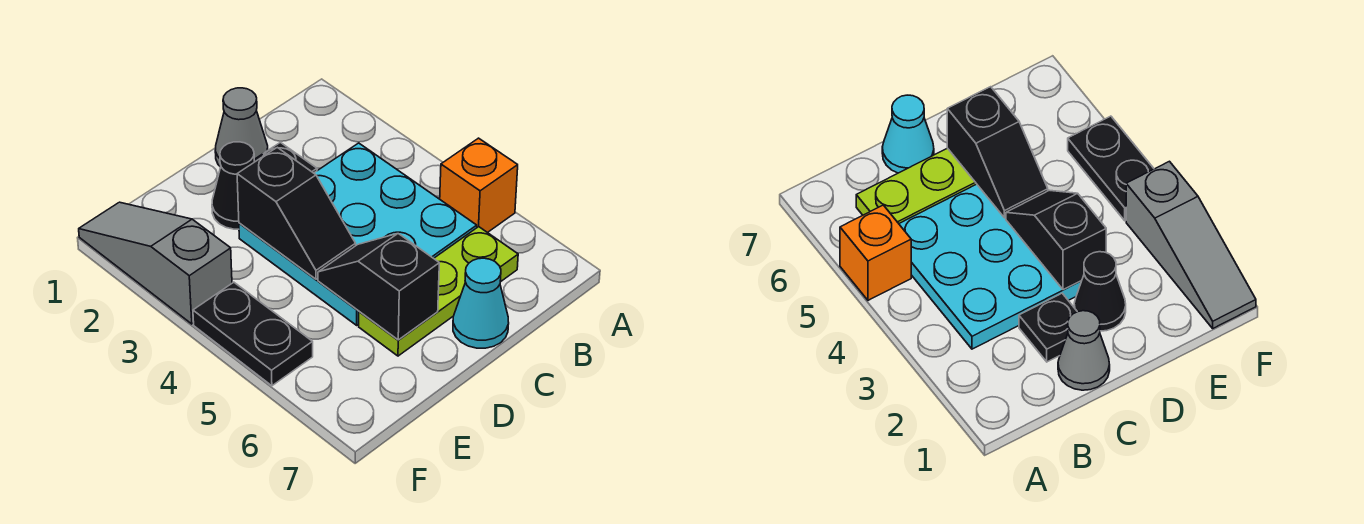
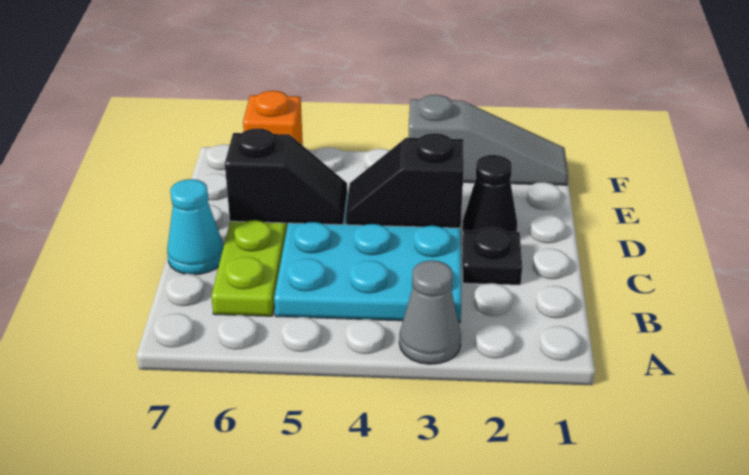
orange 1x1 brick [440,138,518,233] -> orange 1x1 brick moved to [243,91,303,145]
grey 1x1 cone [215,88,268,167] -> grey 1x1 cone moved to [399,260,461,364]
black 1x2 plate [193,282,313,386] -> none

